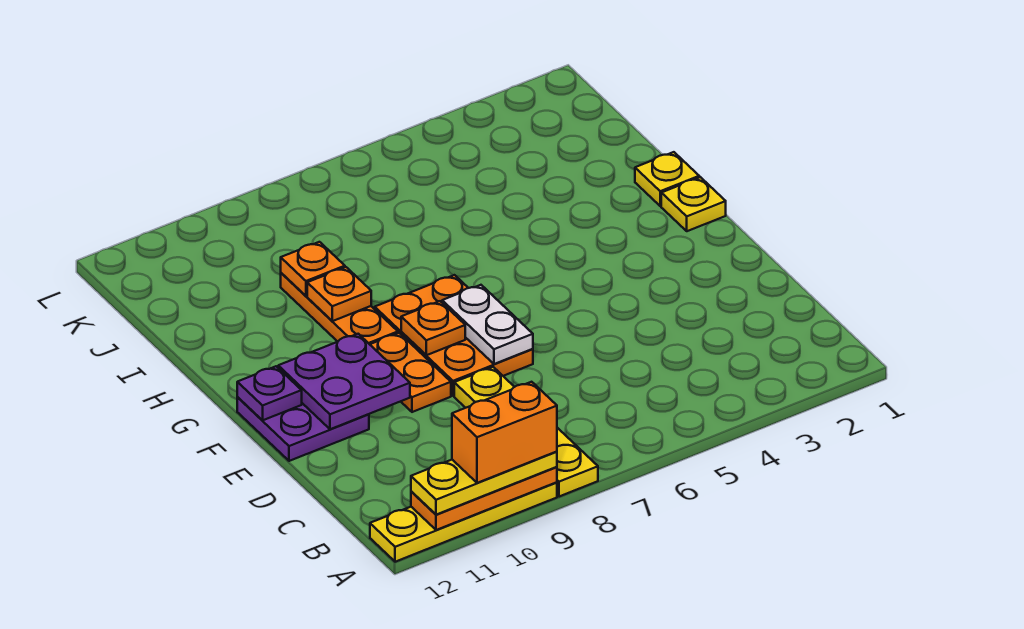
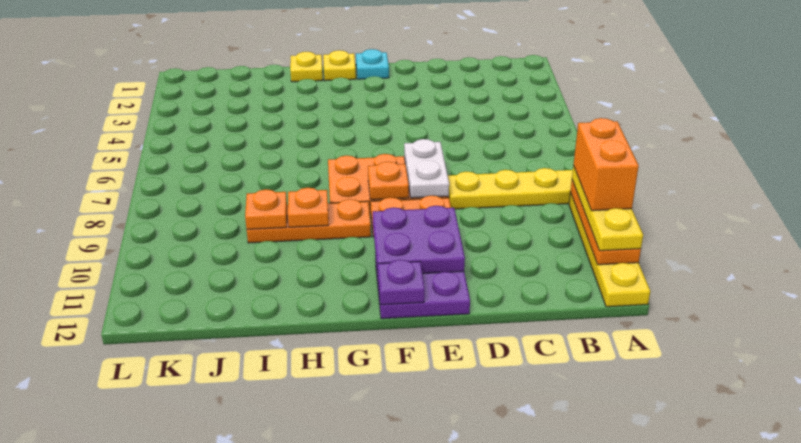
white 1x2 plate [442,285,533,364] -> white 1x2 plate turned to [404,139,449,198]
none -> cyan 1x1 plate [356,49,389,79]

